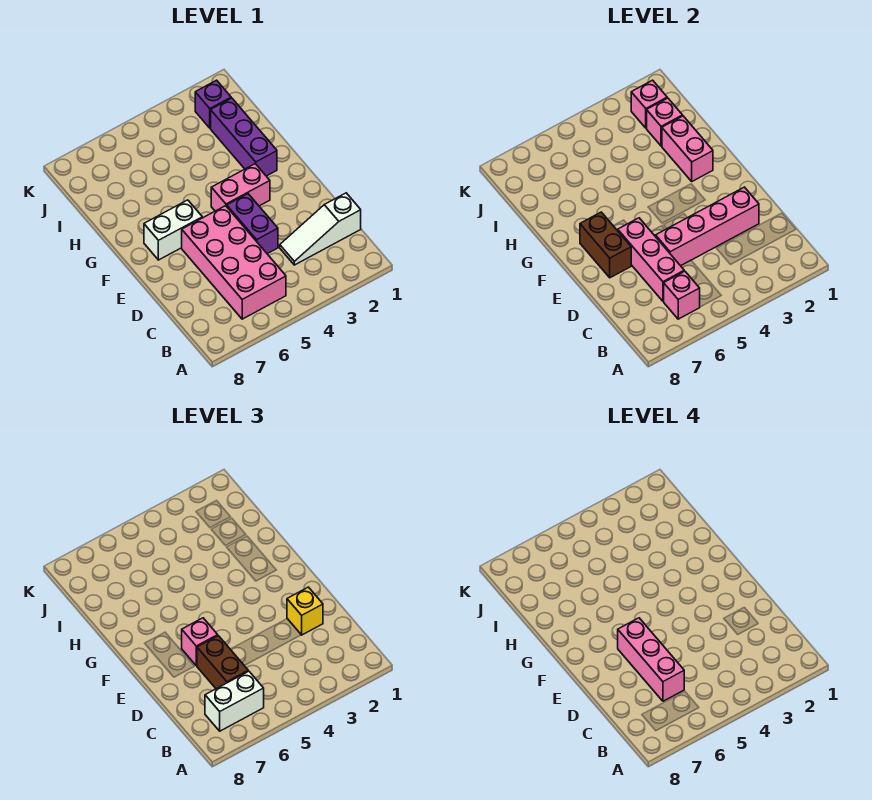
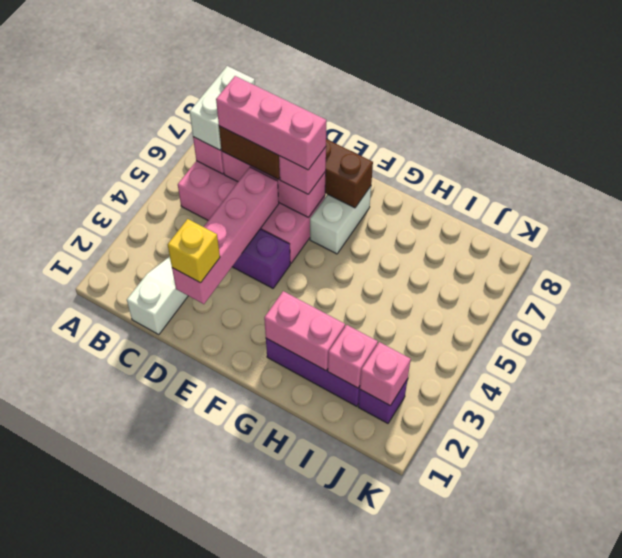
pink 1x2 brick [211,164,270,211] -> none

